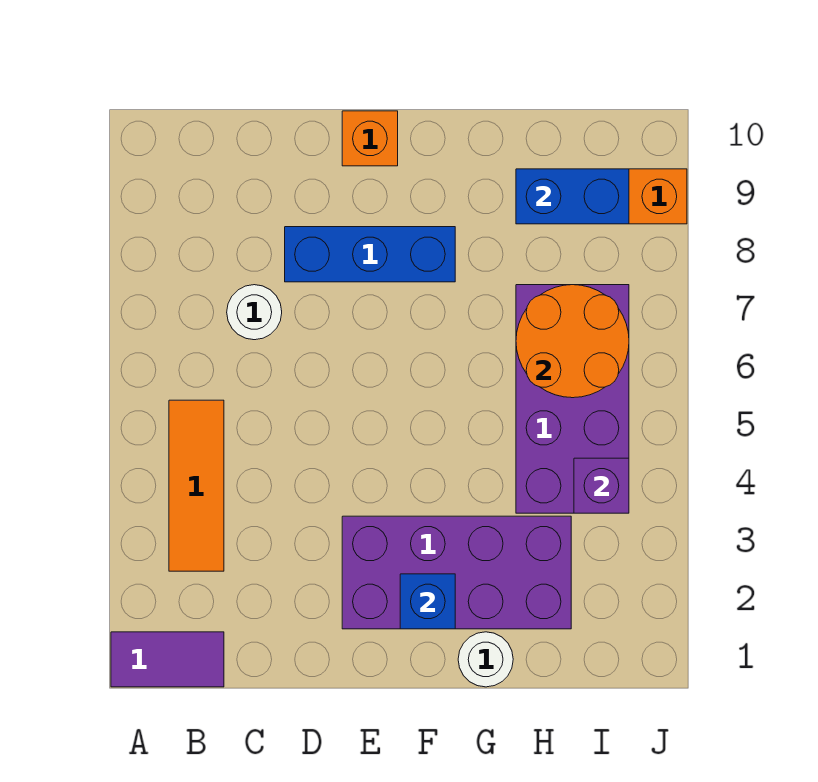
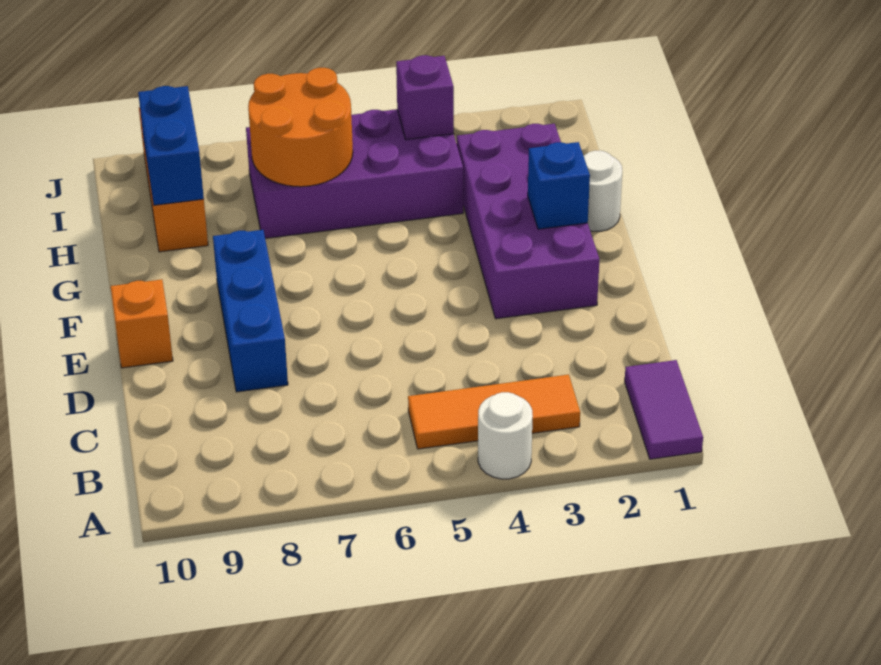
white 1x1 round brick [227,285,282,340] -> white 1x1 round brick moved to [478,392,533,479]

